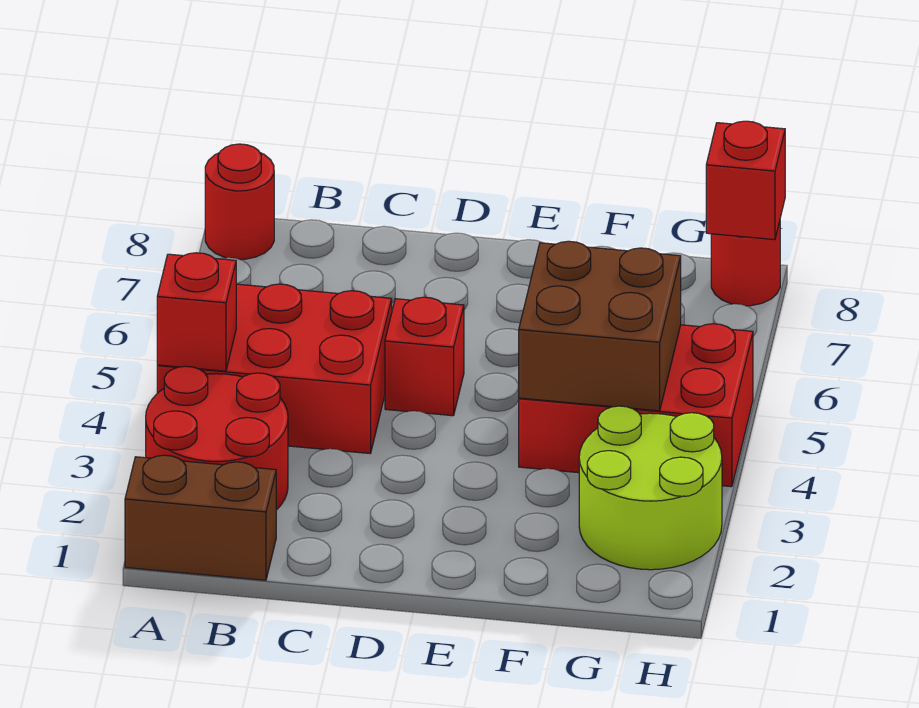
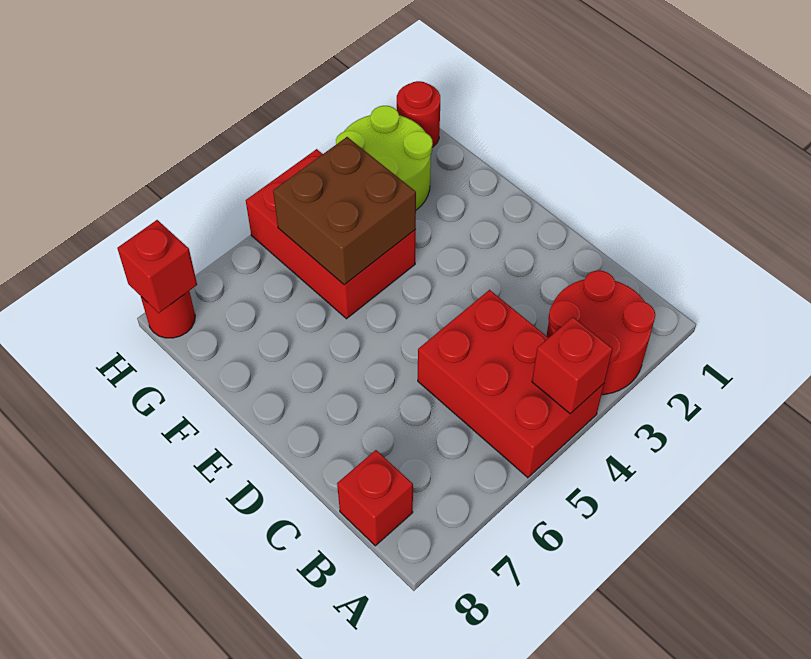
brown 1x2 brick [125,455,276,580] -> none
red 1x1 round brick [205,144,274,259] -> red 1x1 round brick moved to [397,81,440,147]
red 1x1 brick [385,297,464,416] -> red 1x1 brick moved to [337,450,413,546]

